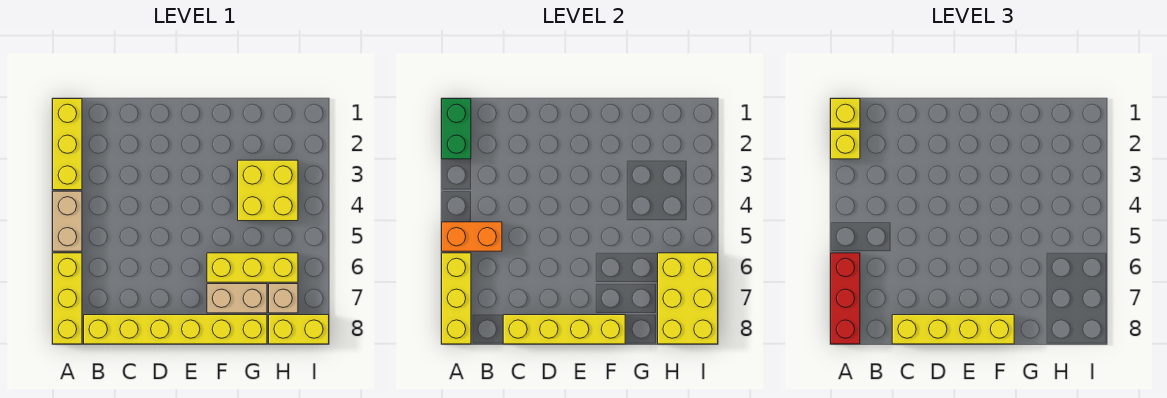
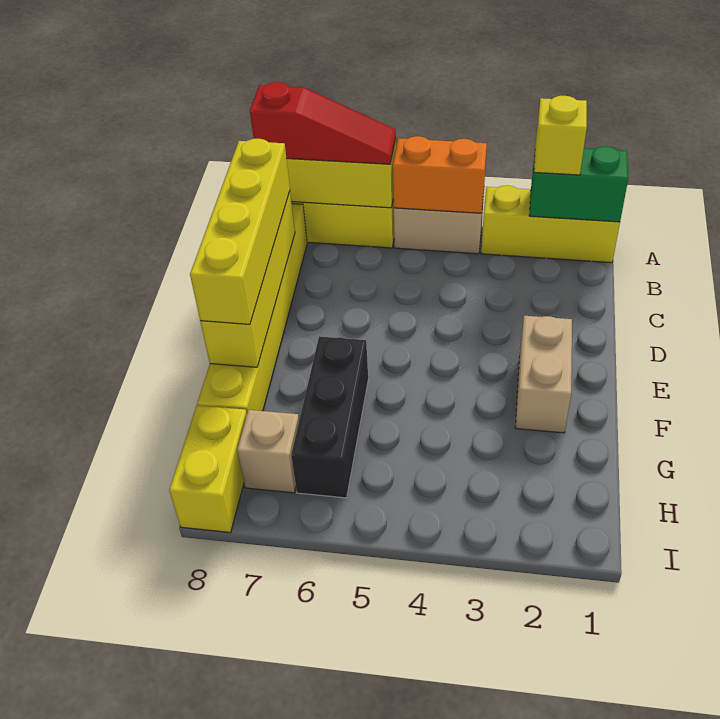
yellow 1x1 brick [831,99,860,128] -> none
orange 1x2 brick [442,222,502,251] -> orange 1x2 brick turned to [393,136,487,213]
red 1x3 brick [831,253,860,344] -> red 1x3 slope [250,82,396,164]
yellow 1x3 brick [207,253,298,282] -> black 1x3 brick [291,336,368,498]
tan 1x2 brick [207,284,267,313] -> tan 1x2 brick moved to [515,316,572,433]
yellow 2x2 brick [238,160,298,221] -> none
yellow 2x3 brick [658,253,718,344] -> none

